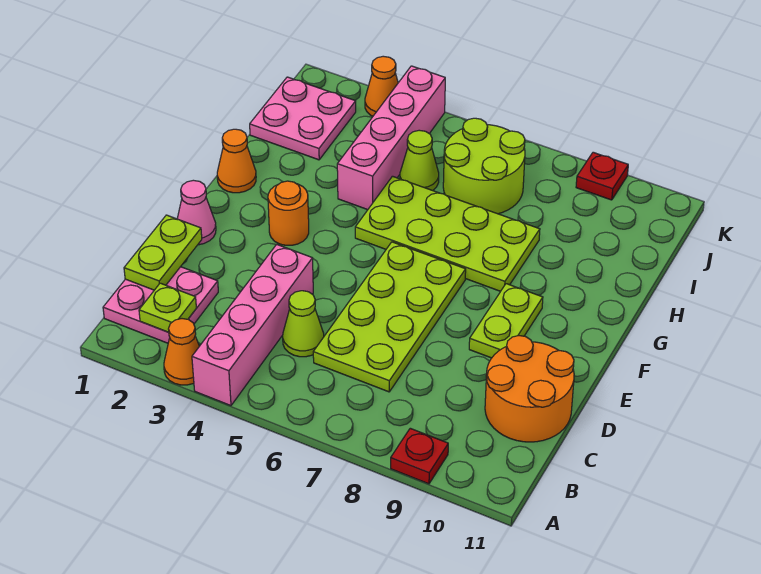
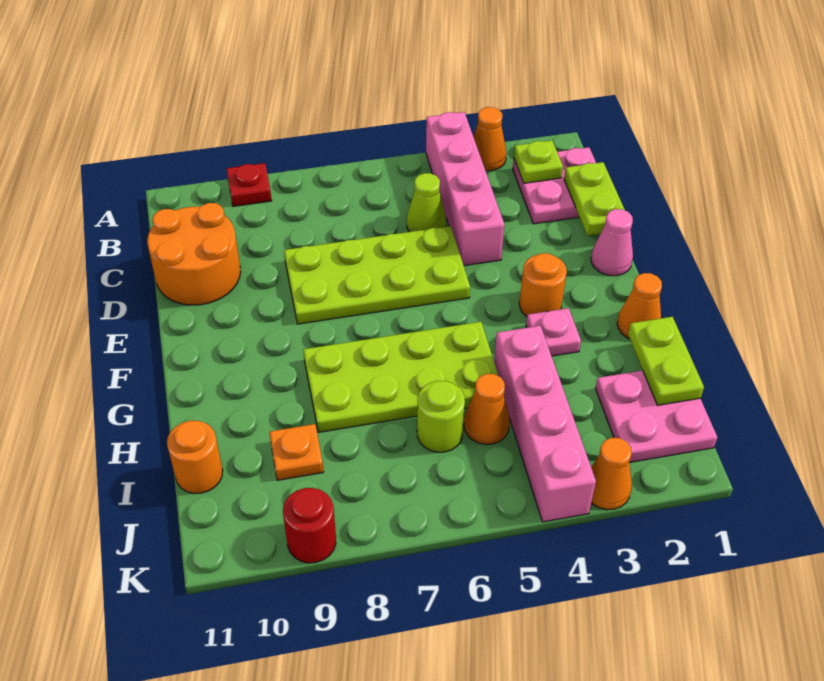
lime 2x4 plate [313,242,466,392] -> lime 2x4 plate turned to [284,226,470,324]
lime 1x2 plate [469,284,543,358] -> lime 1x2 plate moved to [628,317,704,405]
none -> pink 1x1 plate [526,308,581,356]
lime 1x1 cone [400,130,439,191] -> orange 1x1 cone [464,374,510,444]
lime 2x2 round brick [443,118,525,214] -> lime 1x1 round brick [417,381,465,452]
none -> orange 1x1 plate [269,424,324,480]
none -> orange 1x1 round brick [167,421,223,494]
red 1x1 plate [576,152,628,200] -> red 1x1 round brick [283,488,336,563]

